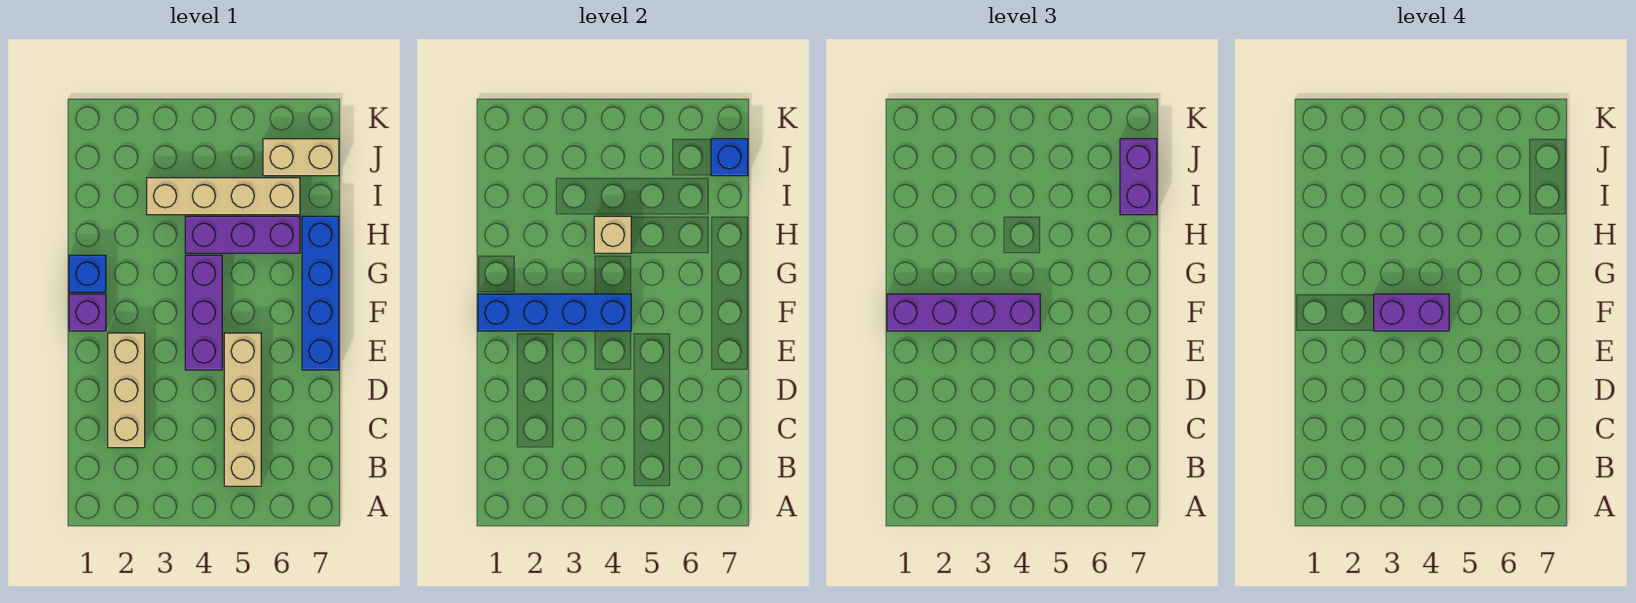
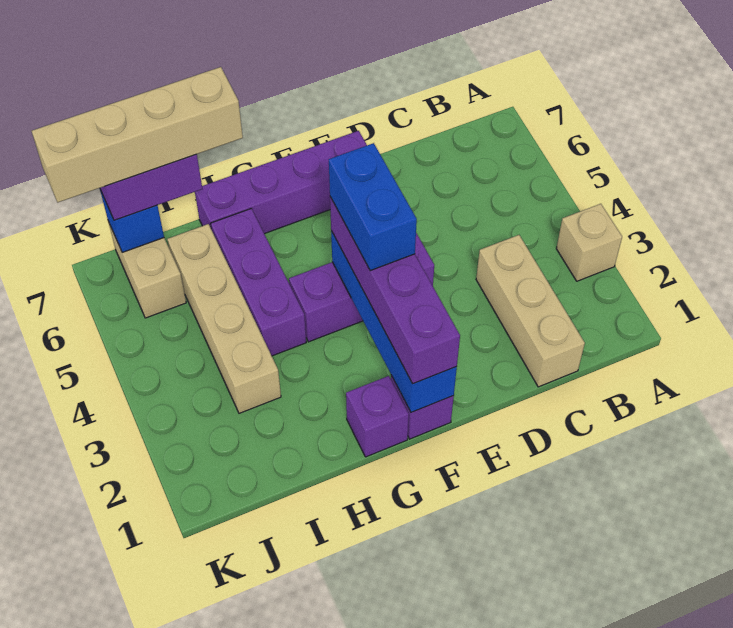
tan 1x4 brick [224,333,261,486] -> tan 1x4 brick moved to [32,67,243,203]
tan 1x3 brick [108,333,145,448] -> tan 1x3 brick turned to [476,235,585,387]
blue 1x4 brick [302,216,339,370] -> purple 1x4 brick [195,131,367,234]
purple 1x2 brick [1374,294,1449,331] -> blue 1x2 brick [329,143,417,271]
blue 1x1 brick [69,255,106,292] -> purple 1x1 brick [346,376,409,457]
tan 1x1 brick [594,216,631,253] -> tan 1x1 brick moved to [556,204,622,281]

